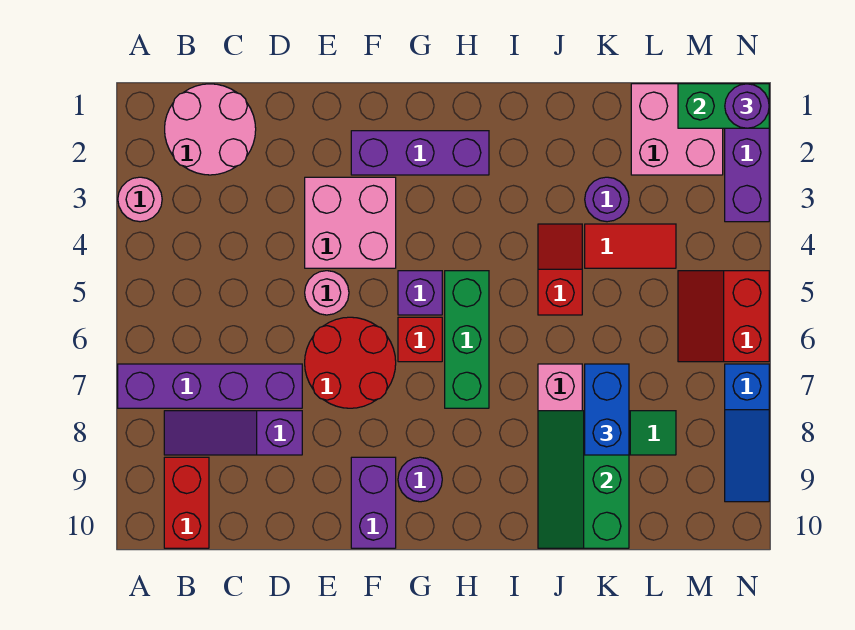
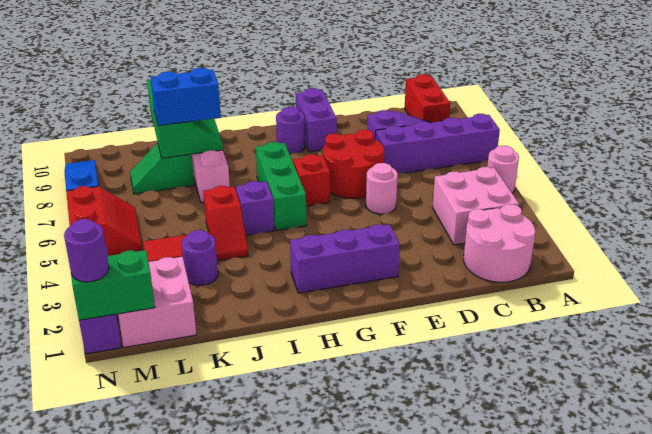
pink 1x1 round brick [118,177,162,222] -> pink 1x1 round brick moved to [487,146,519,193]
pink 2x2 brick [305,177,396,268] -> pink 2x2 brick moved to [432,167,519,245]
purple 1x1 brick [398,271,442,315] -> purple 1x1 brick moved to [236,181,275,235]
blue 1x2 brick [585,364,629,455] -> blue 1x2 brick turned to [150,68,221,126]

